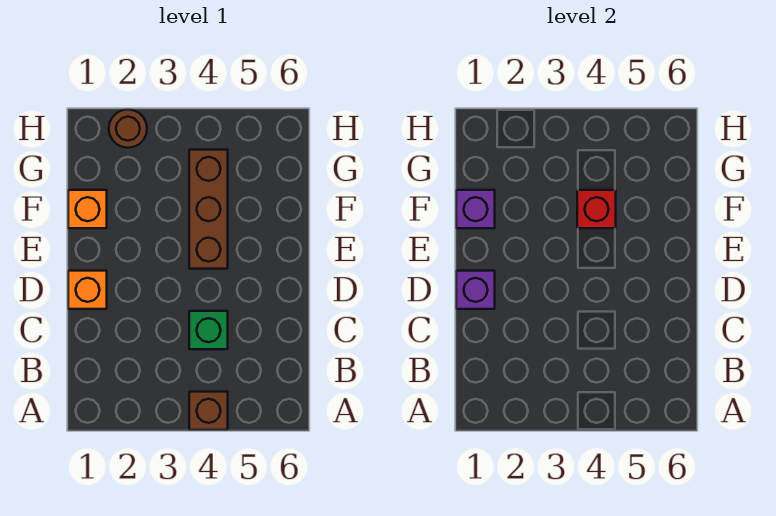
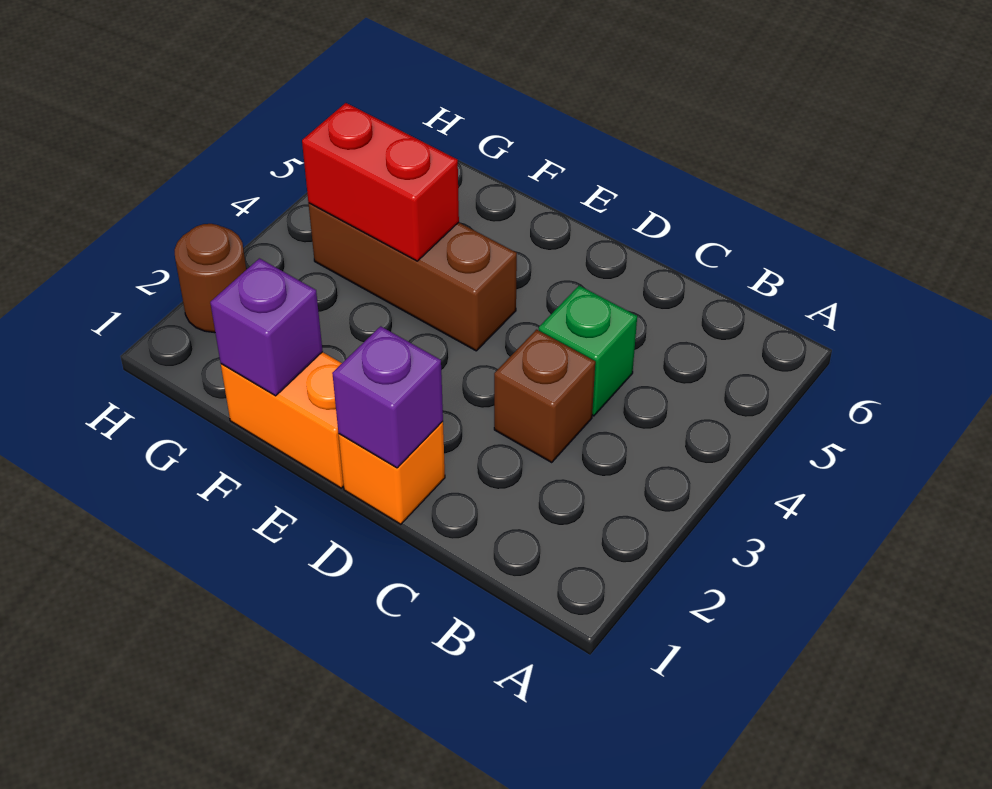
brown 1x1 brick [189,392,228,430] -> brown 1x1 brick moved to [494,330,595,462]
orange 1x1 brick [68,190,107,228] -> orange 1x2 brick [221,352,344,488]
red 1x1 brick [577,190,616,228] -> red 1x2 brick [302,103,459,261]

